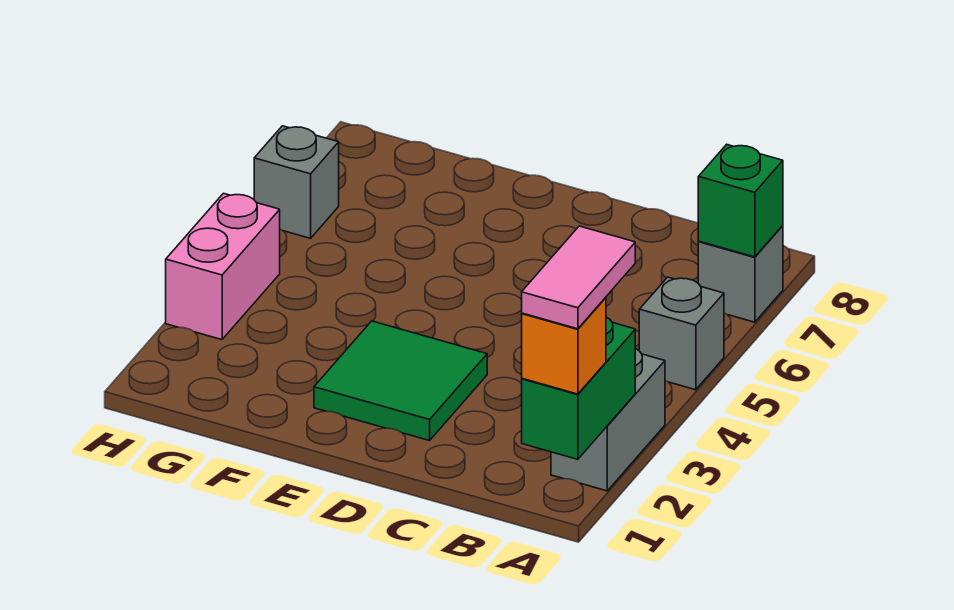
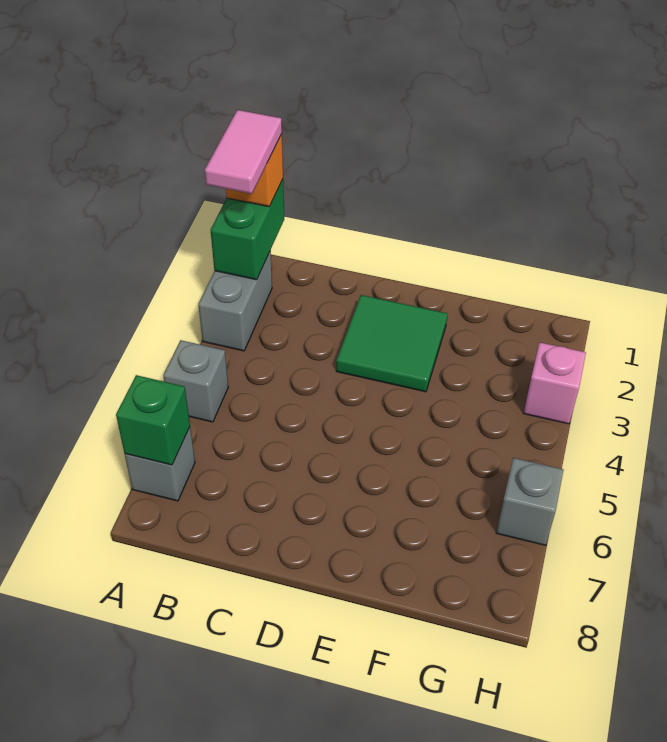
pink 1x2 brick [166,193,280,340] -> pink 1x1 brick [524,342,586,424]

